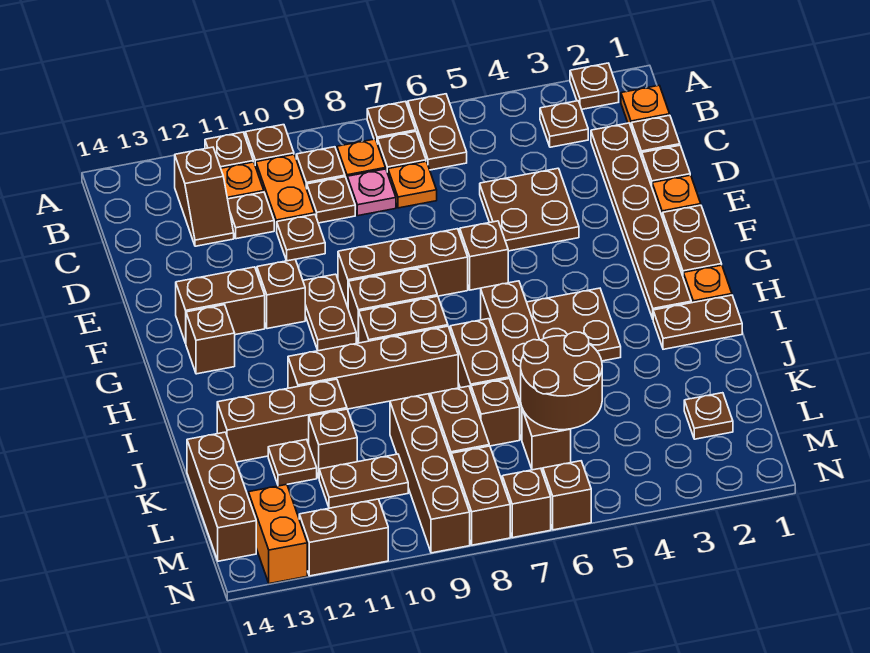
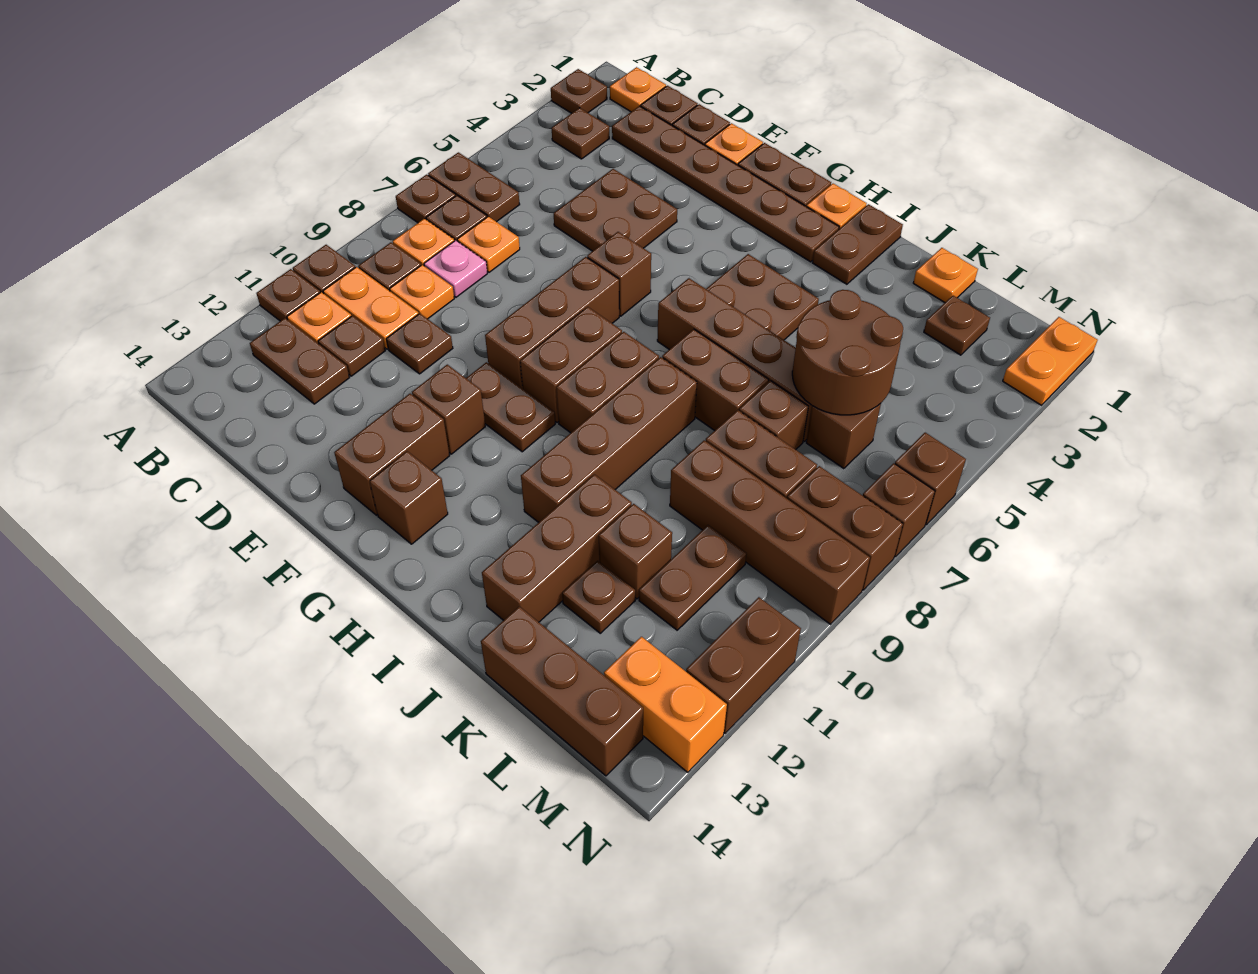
brown 1x2 slope [175,147,234,246] -> brown 1x2 plate [250,318,349,404]
brown 1x1 plate [307,177,355,223] -> orange 1x1 plate [390,265,454,319]
none -> orange 1x1 plate [913,248,978,302]
none -> orange 1x2 plate [1003,317,1098,405]

